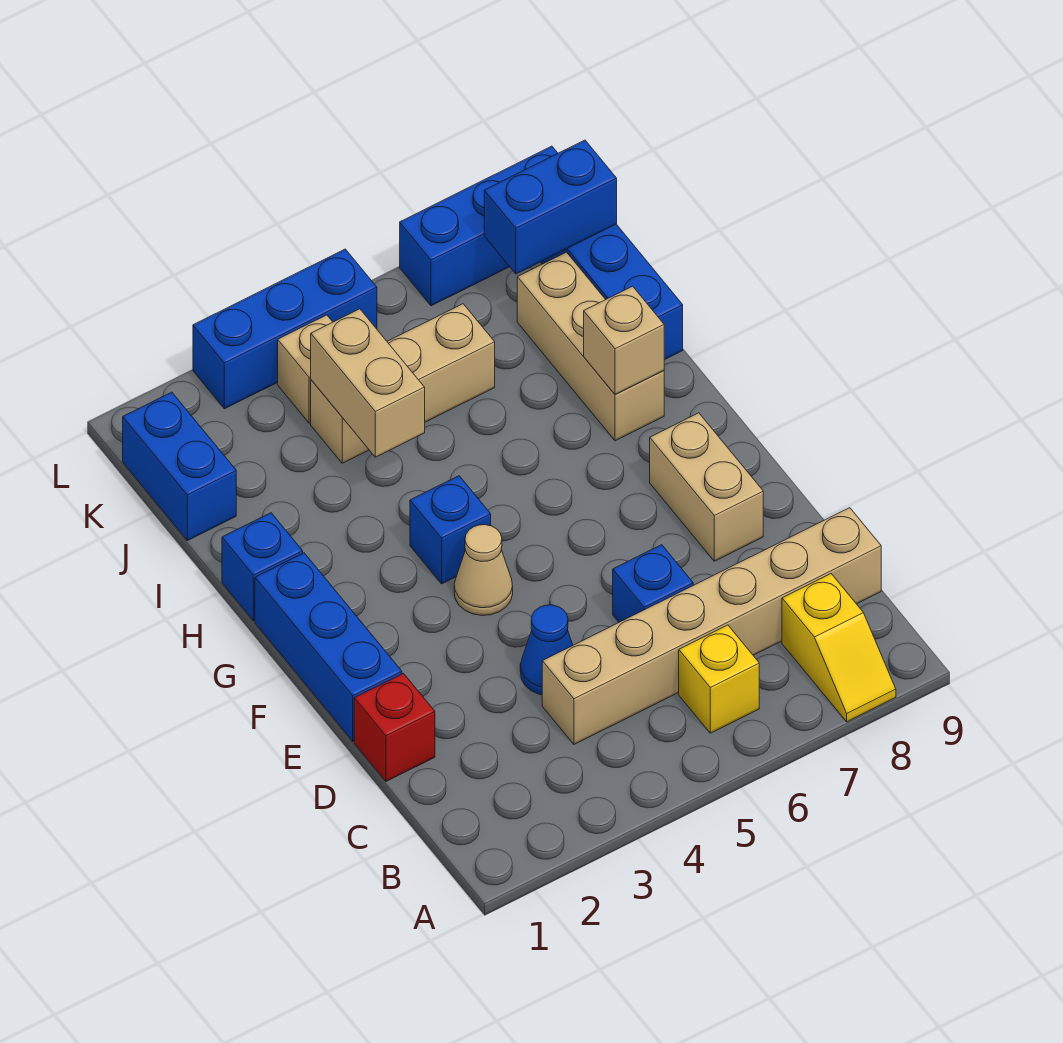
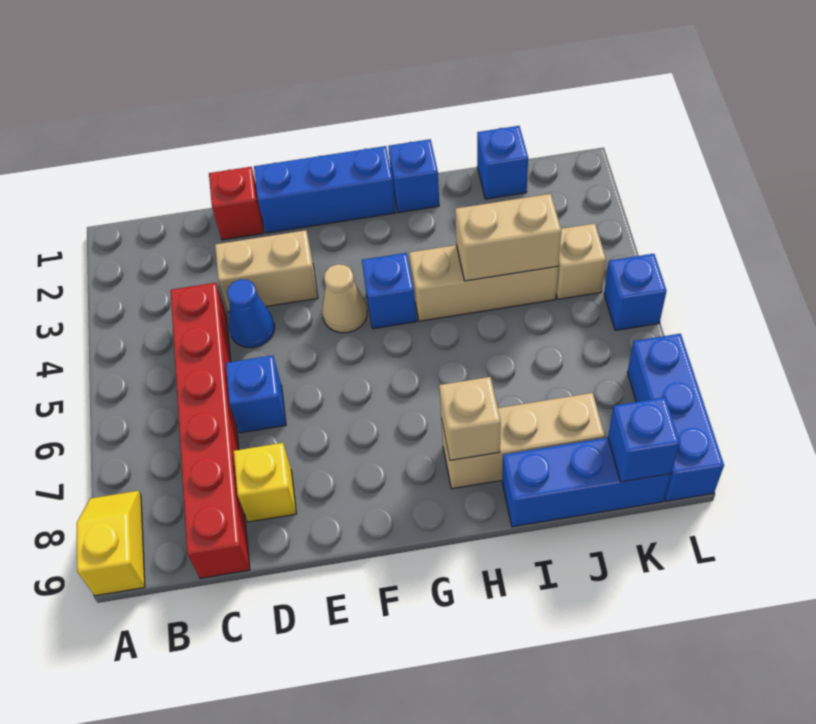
yellow 1x2 slope [782,574,896,722] -> yellow 1x2 slope turned to [77,491,145,596]
yellow 1x1 brick [679,625,759,733] -> yellow 1x1 brick moved to [234,443,296,522]
tan 1x6 brick [542,508,881,744] -> red 1x6 brick [171,283,250,578]
tan 1x2 brick [650,413,763,561] -> tan 1x2 brick moved to [215,230,318,312]
blue 1x2 brick [123,392,236,541] -> blue 1x1 brick [477,126,528,199]
tan 1x3 brick [311,304,495,463] -> tan 1x3 brick turned to [409,245,558,321]
blue 1x2 brick [484,140,617,274] -> blue 1x1 brick [608,397,680,482]
blue 1x3 brick [193,249,377,409] -> blue 1x1 brick [604,254,666,330]

